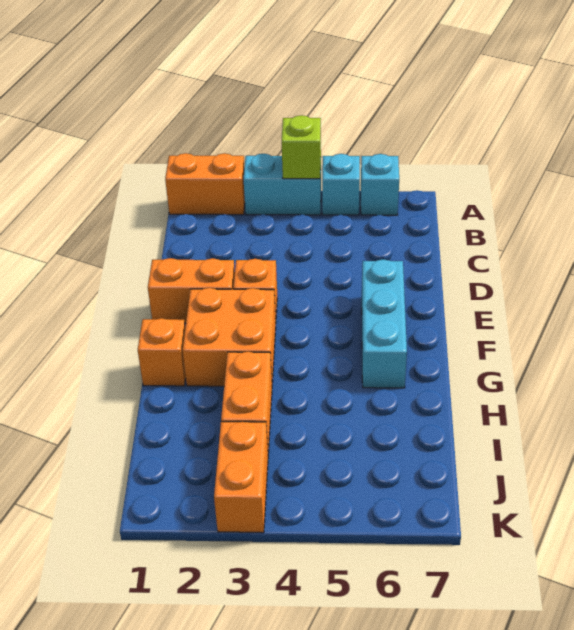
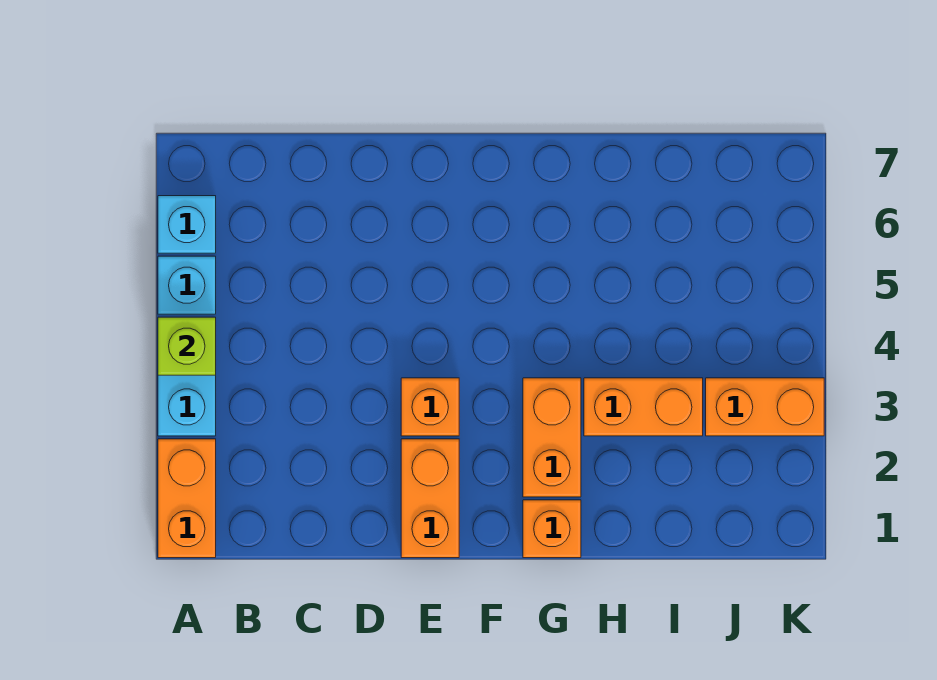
cyan 1x3 brick [362,259,407,388] -> none
orange 2x2 brick [183,288,276,386] -> orange 1x2 brick [523,378,581,497]

